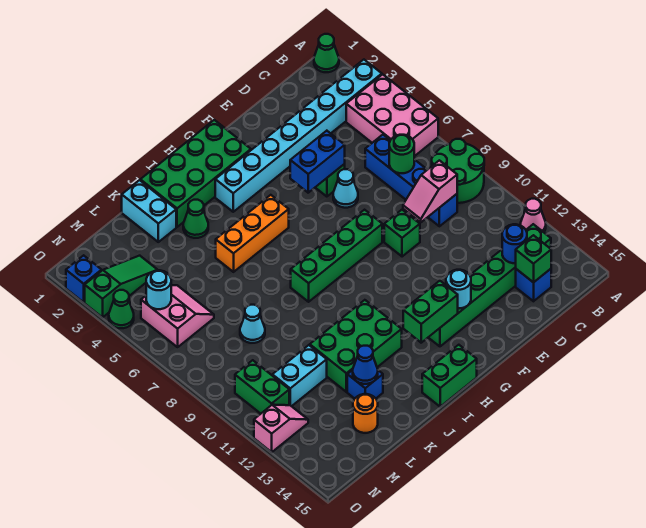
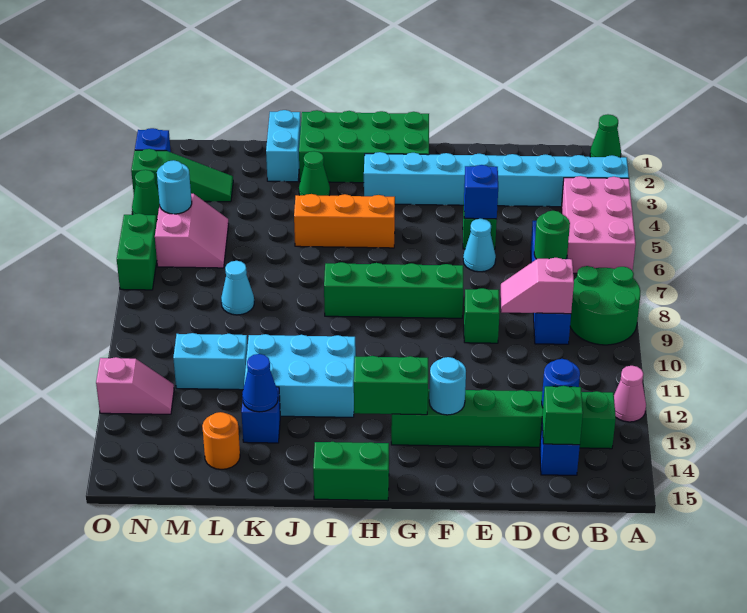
blue 1x2 brick [290,131,345,193] -> blue 1x1 brick [464,165,498,219]
green 2x3 brick [310,300,402,392] -> cyan 2x3 brick [244,334,356,417]
green 1x2 brick [235,360,289,414] -> green 1x2 brick moved to [117,213,157,290]

